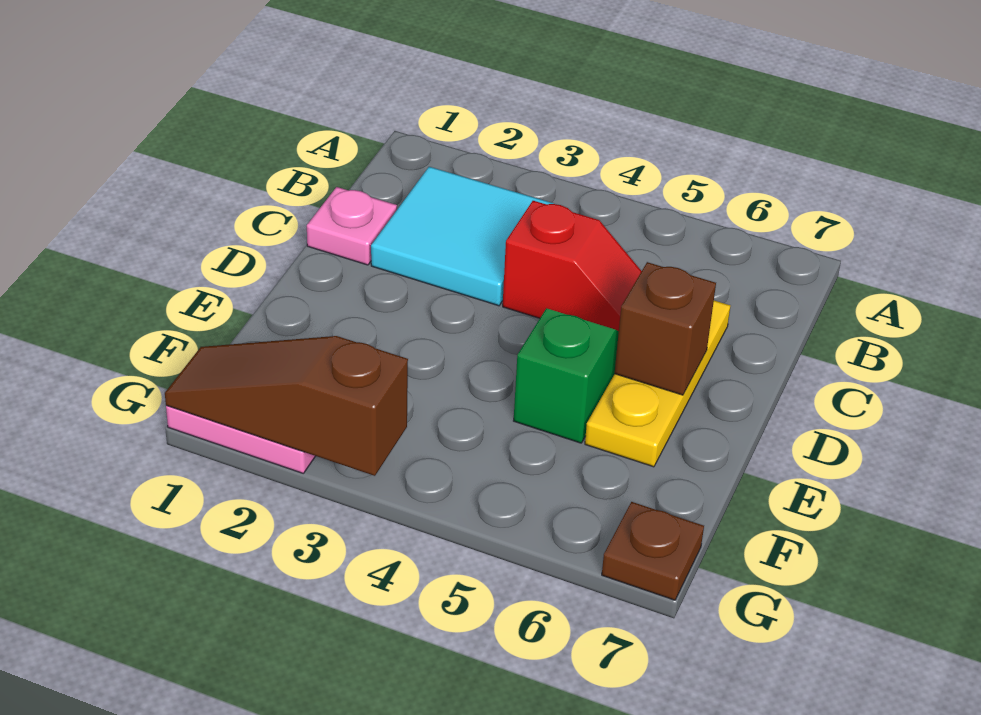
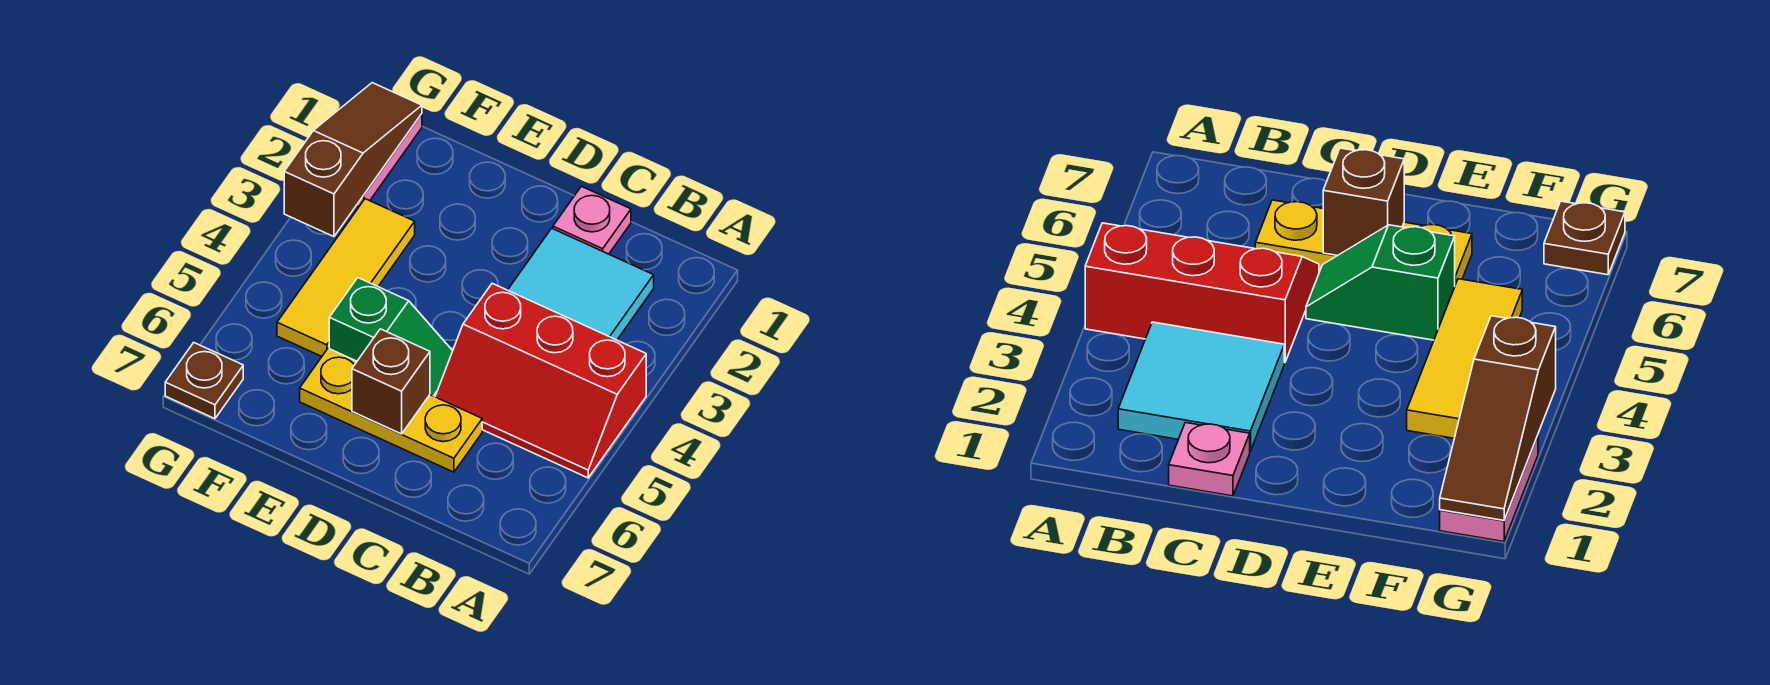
red 1x2 slope [503,201,642,331] -> red 2x3 slope [435,283,646,478]
none -> yellow 1x3 tile [277,199,415,356]

